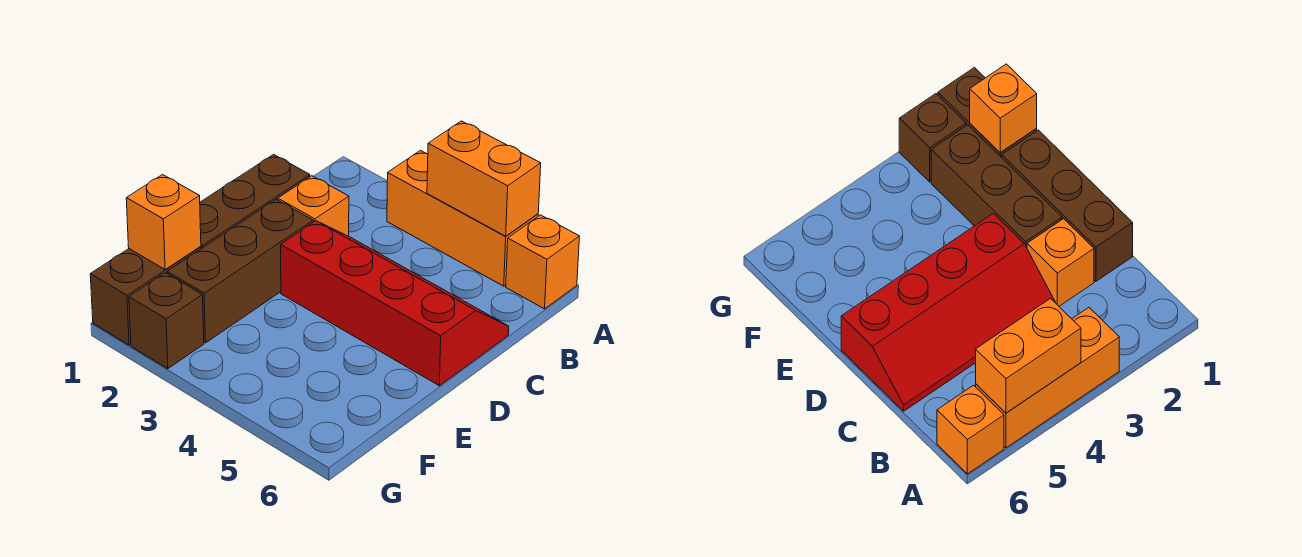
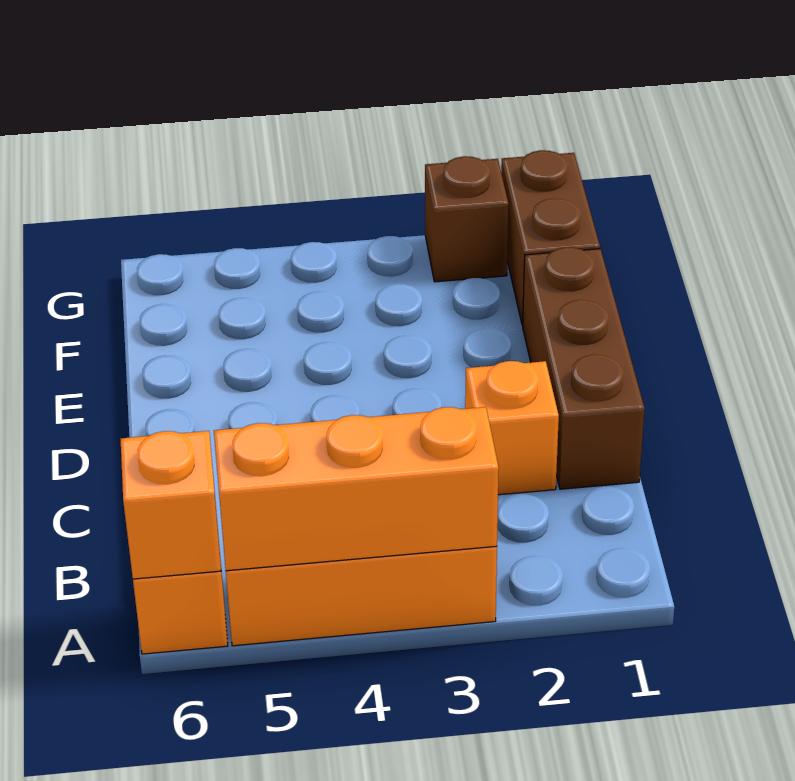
orange 1x2 brick [427,121,541,236] -> orange 1x3 brick [214,407,499,571]
red 2x4 slope [281,221,509,386] -> none
brown 1x3 brick [167,199,313,343] -> none
orange 1x1 brick [126,175,201,269] -> orange 1x1 brick moved to [121,431,221,579]

